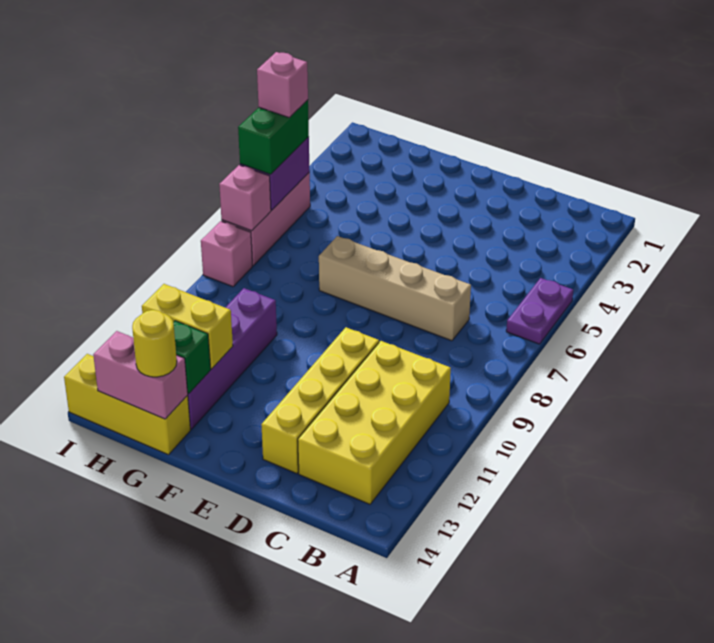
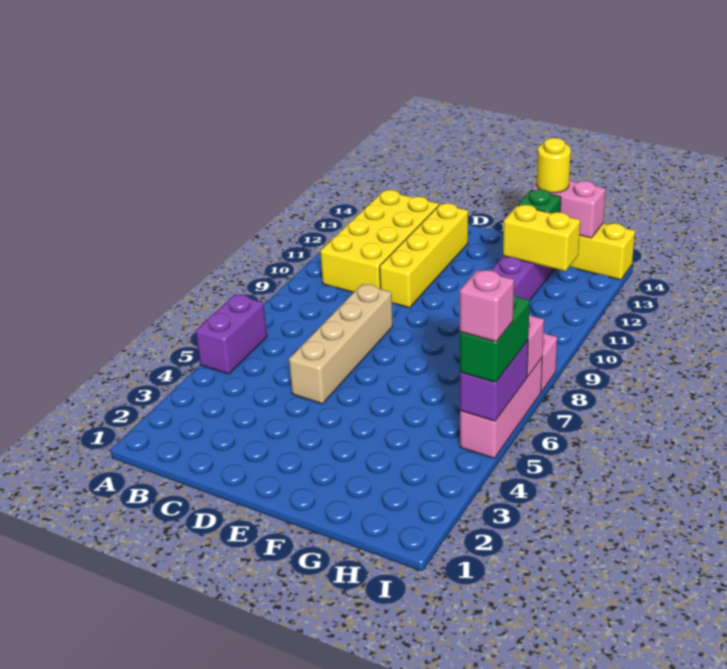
purple 1x2 plate [506,278,573,344] -> purple 1x2 brick [196,294,267,374]
tan 1x4 brick [319,236,471,341] -> tan 1x4 brick turned to [289,284,393,404]

